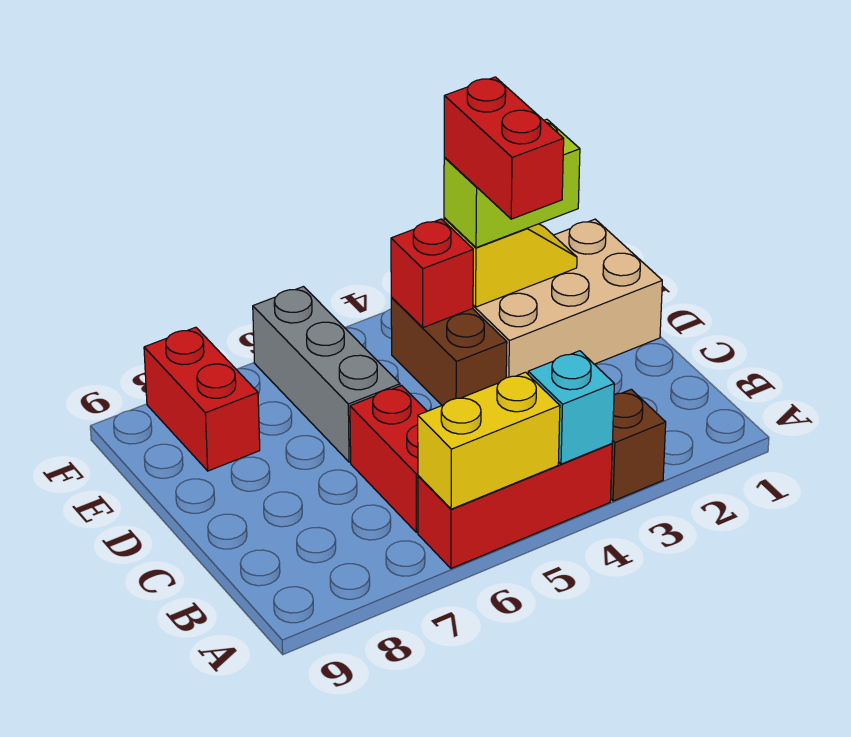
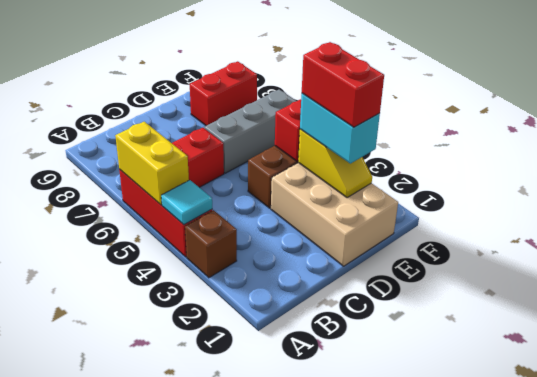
cyan 1x1 brick [528,351,614,464] -> cyan 1x1 tile [161,180,212,225]
red 1x2 brick [444,77,564,219] -> red 1x2 brick turned to [302,42,384,127]
lime 1x2 brick [444,119,580,248] -> cyan 1x2 brick [300,94,380,164]

